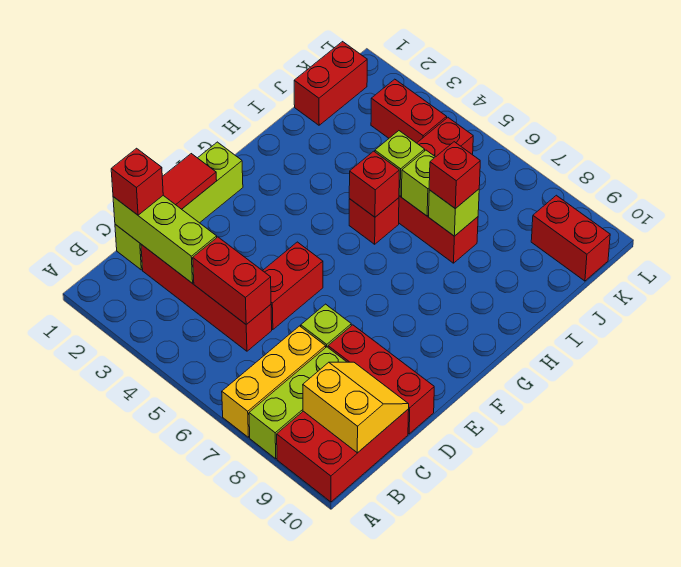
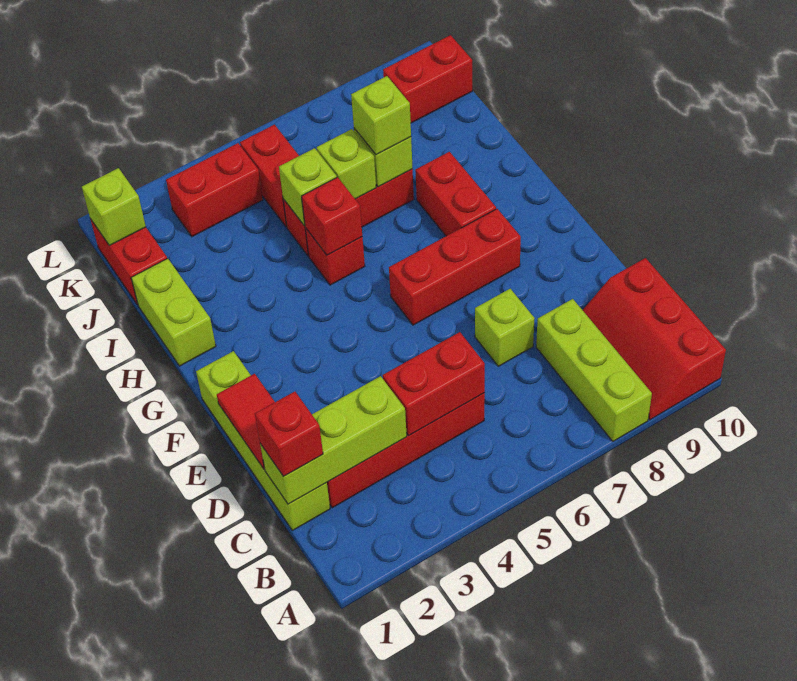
yellow 1x3 brick [222,326,326,437] -> none
red 2x3 brick [277,409,409,502] -> red 2x3 slope [583,258,726,420]
yellow 2x2 slope [303,362,409,453] -> none
red 1x2 brick [263,242,323,330] -> red 1x2 brick moved to [415,152,496,236]
red 1x3 brick [328,325,434,434] -> red 1x3 brick moved to [389,209,521,325]
none -> lime 1x2 brick [131,258,216,366]
red 1x1 brick [429,142,480,209] -> lime 1x1 brick [351,76,411,155]
none -> lime 1x1 brick [82,168,146,245]

